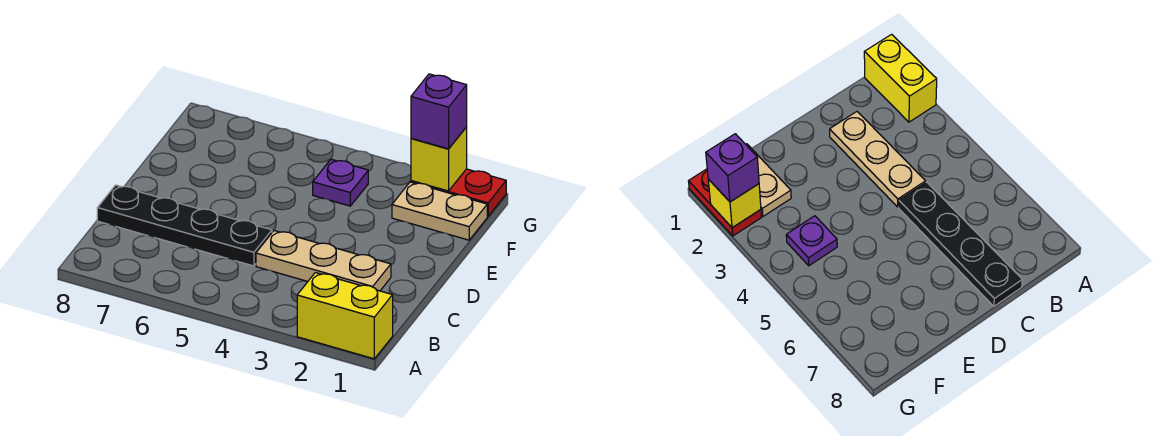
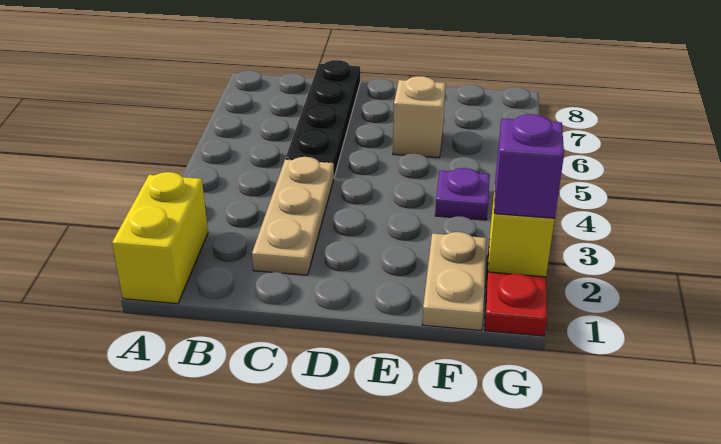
none -> tan 1x1 brick [393,76,446,158]

